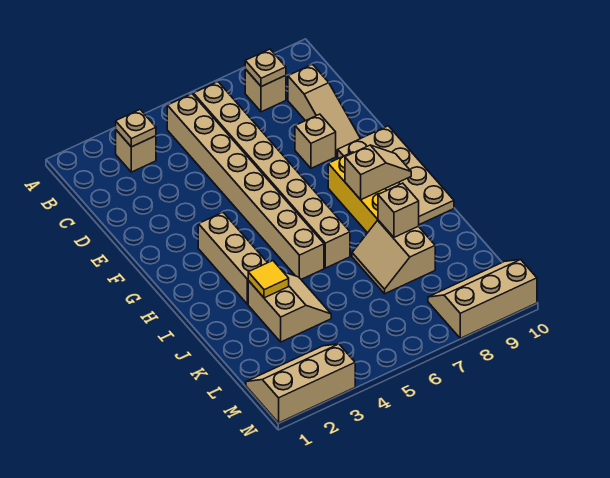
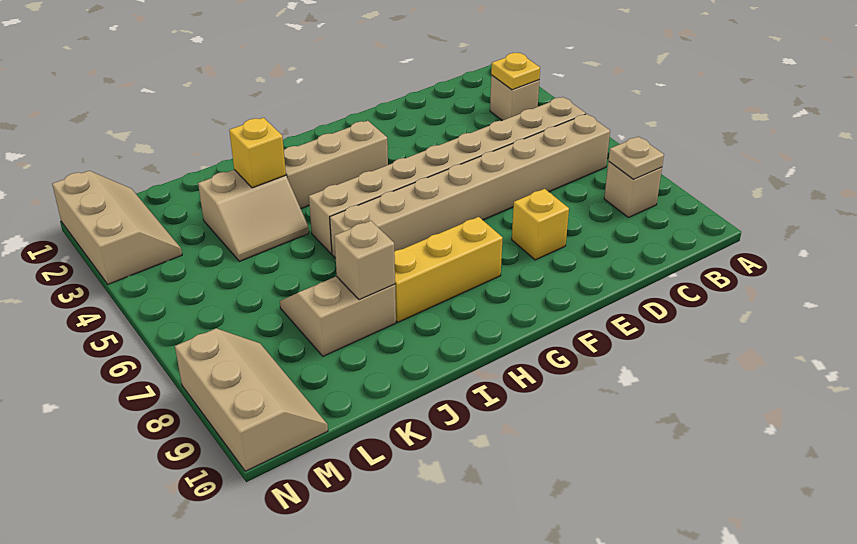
tan 1x1 plate [116,110,156,147] -> yellow 1x1 plate [491,53,540,90]
tan 1x3 slope [288,64,361,156] -> none
tan 1x1 brick [295,114,336,168] -> yellow 1x1 brick [512,189,569,260]
tan 2x4 plate [338,126,454,225] -> none
tan 1x2 slope [345,145,411,200] -> none
yellow 1x1 tile [248,261,289,298] -> yellow 1x1 brick [229,118,286,188]

